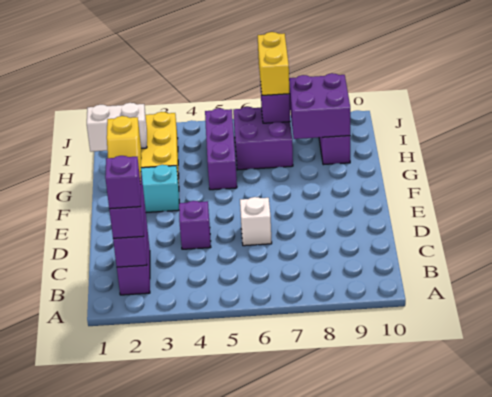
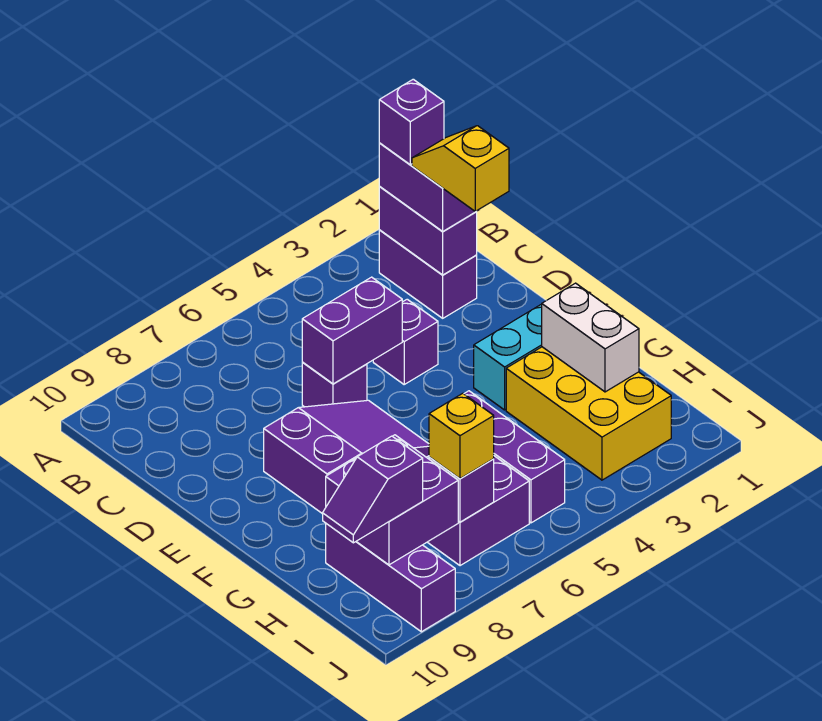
none -> purple 1x2 brick [302,277,402,384]
white 1x1 brick [240,197,272,246] -> purple 1x1 brick [302,362,367,407]
none -> purple 2x3 slope [264,400,429,514]
white 1x2 brick [87,103,147,152] -> white 1x2 brick turned to [542,283,639,392]
yellow 1x2 brick [258,32,289,95] -> yellow 1x1 brick [429,393,494,479]
none -> purple 1x2 slope [323,436,423,543]

